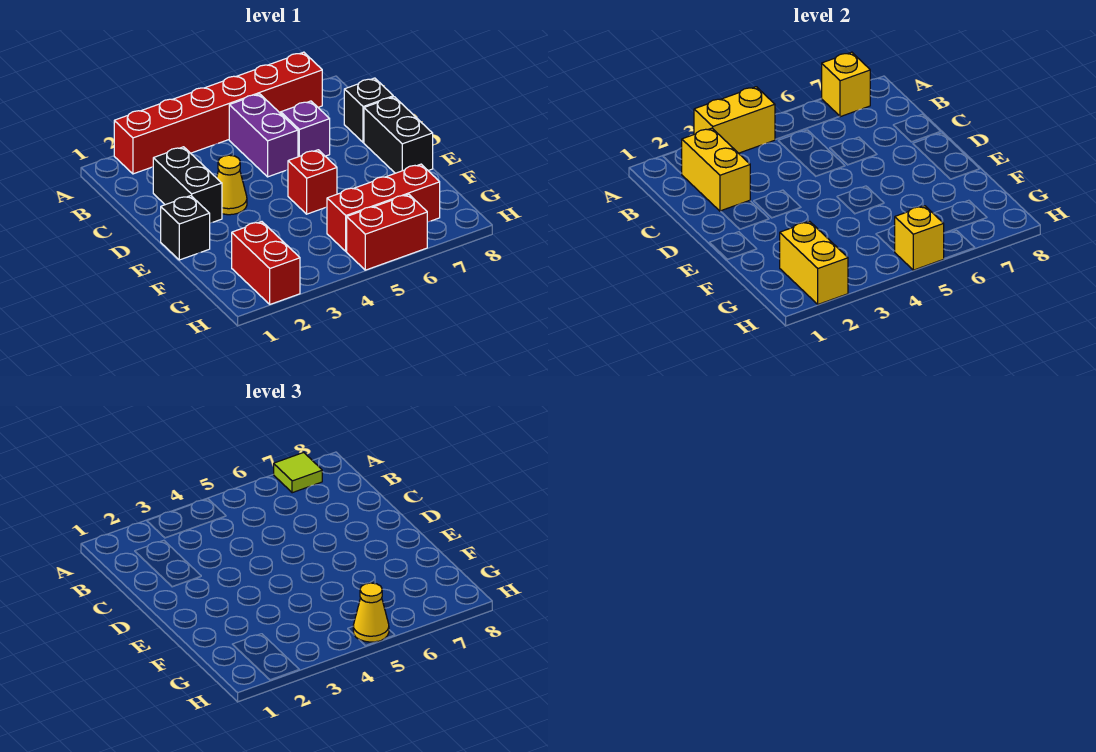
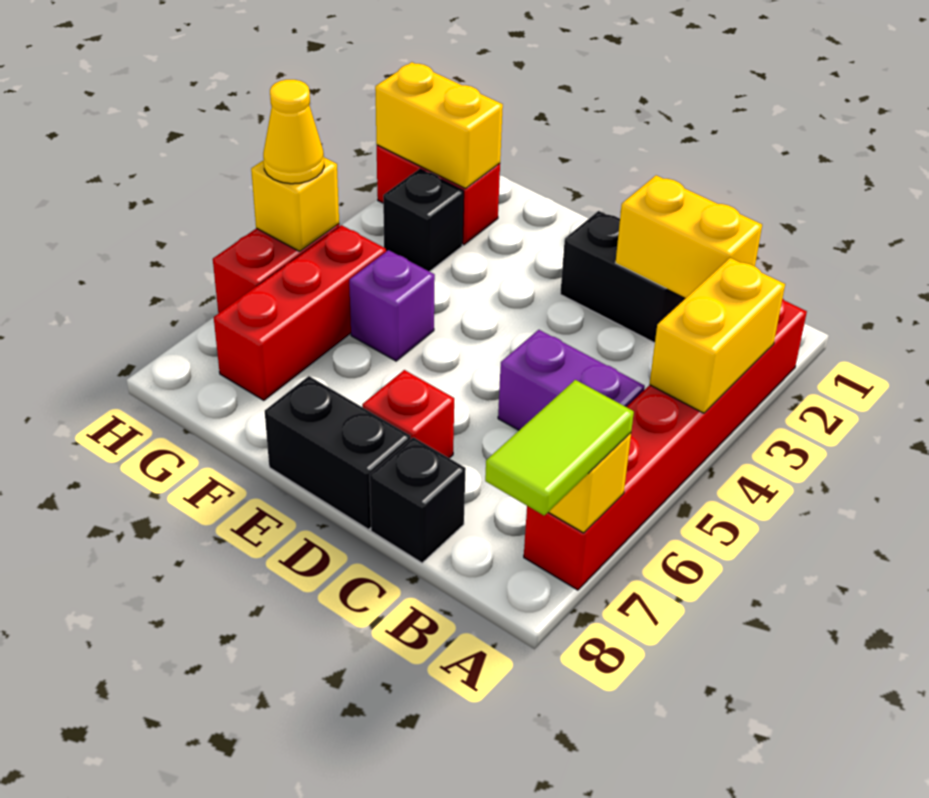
lime 1x1 tile [274,453,322,493] -> lime 1x2 tile [485,380,634,515]
purple 1x1 brick [281,101,330,157] -> purple 1x1 brick moved to [349,250,435,361]
yellow 1x1 cone [217,155,247,215] -> none
black 1x1 brick [161,196,210,260] -> black 1x1 brick moved to [383,169,464,272]
red 1x1 brick [288,150,337,214] -> red 1x1 brick moved to [362,370,454,458]

